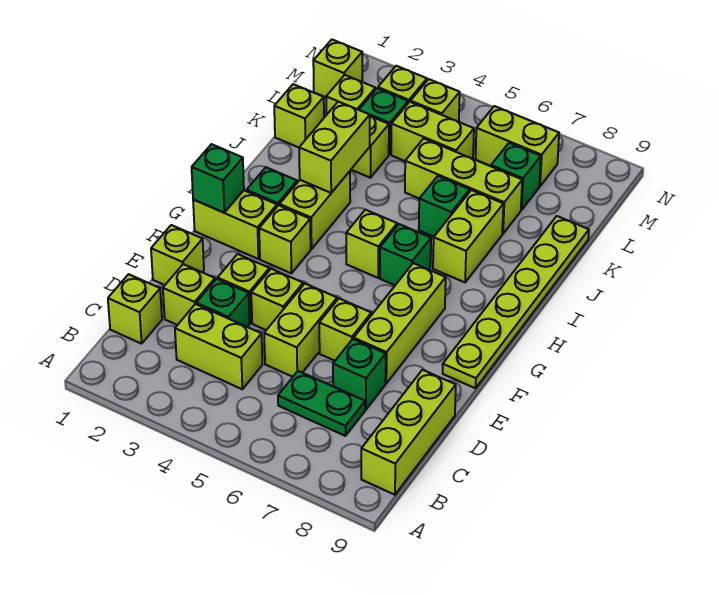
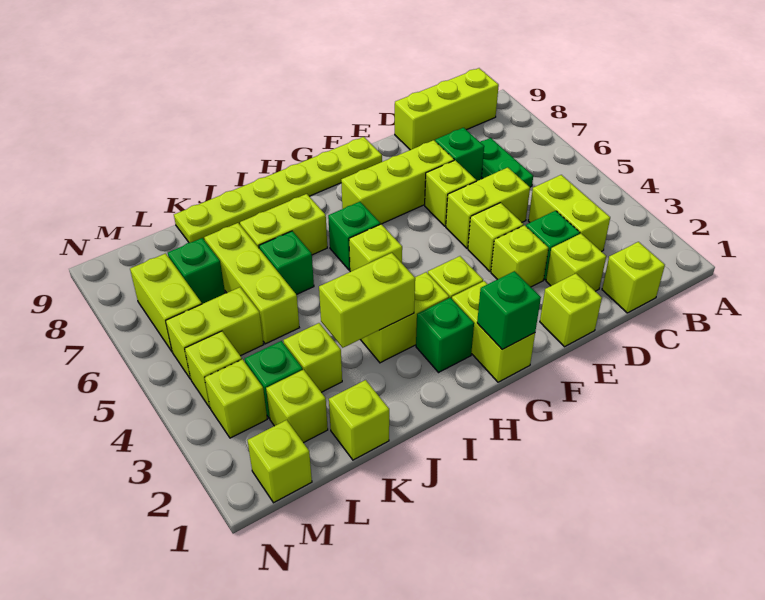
lime 1x2 brick [391,102,474,161] -> lime 1x2 brick turned to [166,287,264,379]

